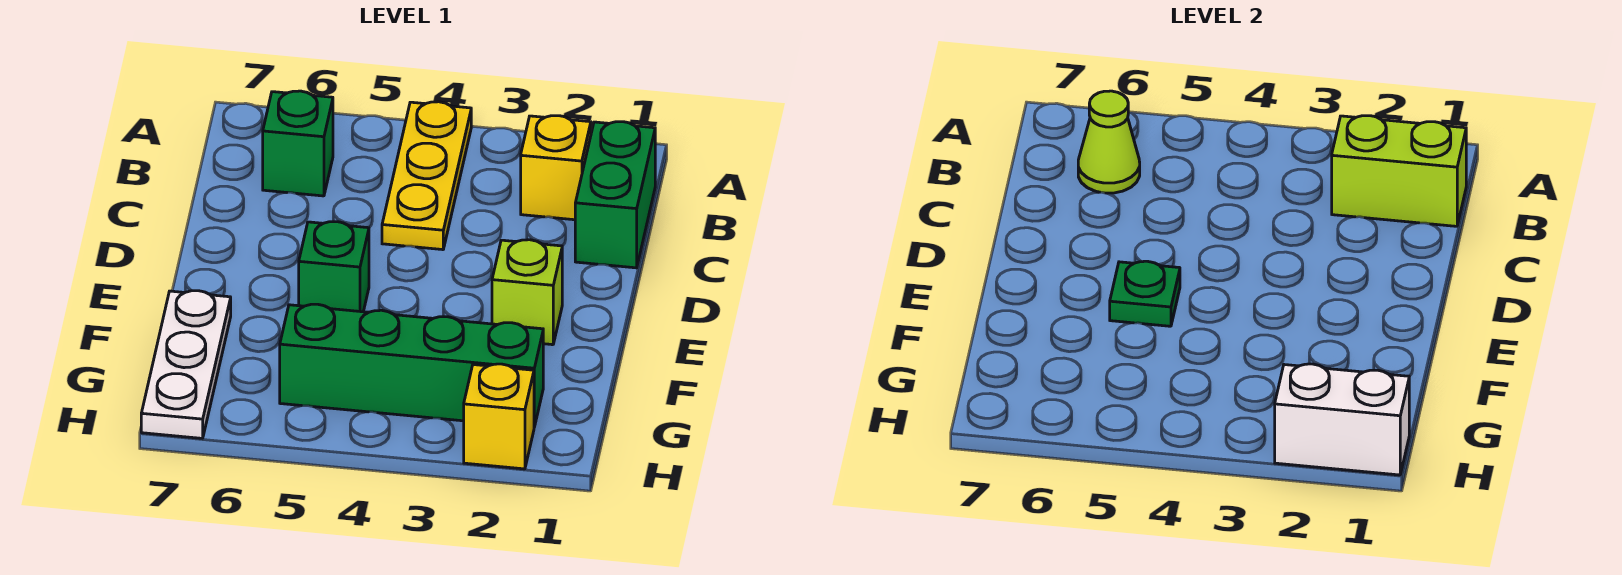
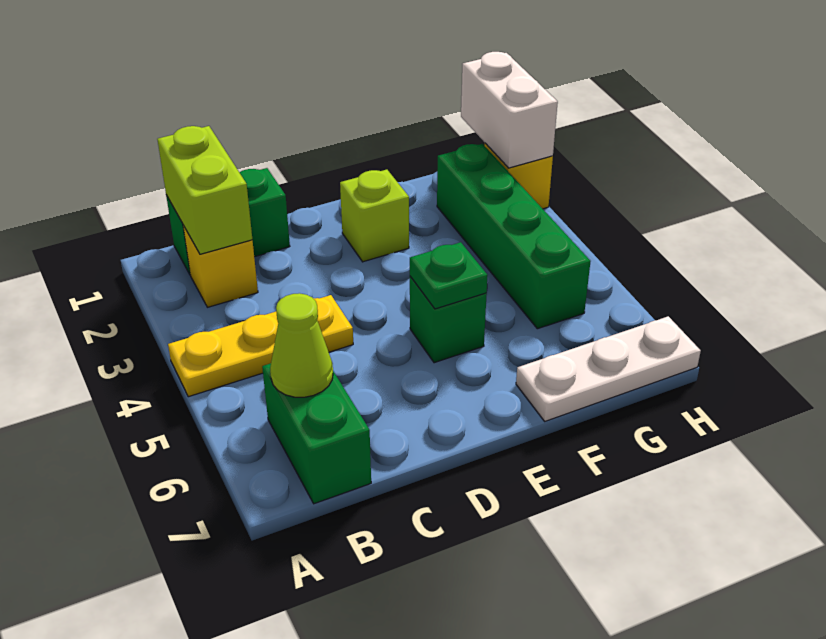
green 1x1 brick [263,91,333,196] -> green 1x2 brick [262,363,371,504]

